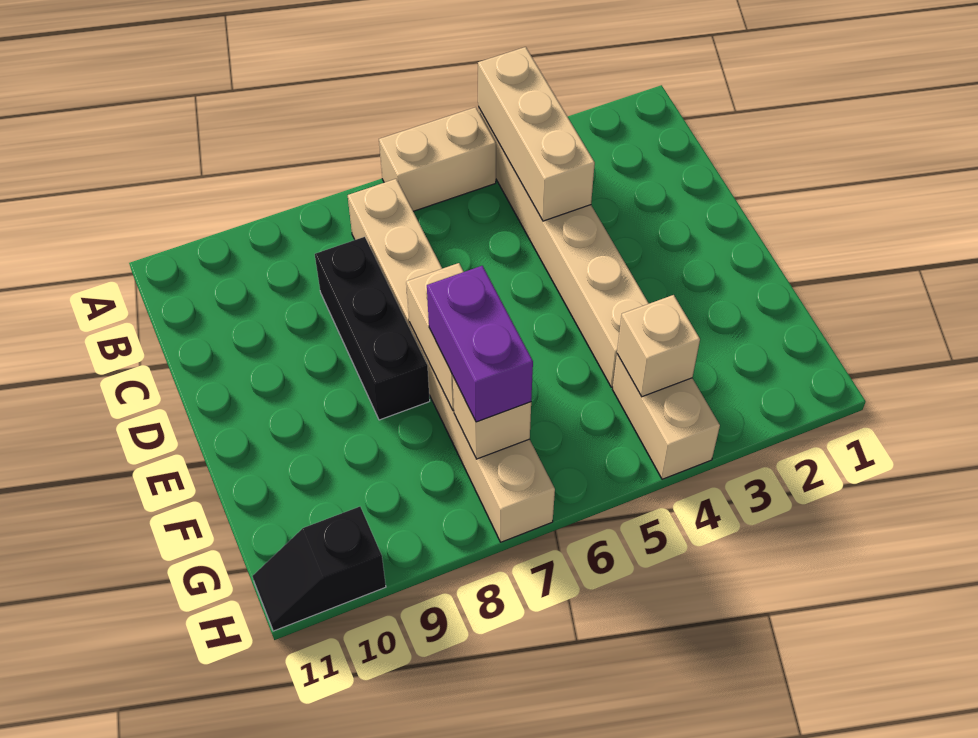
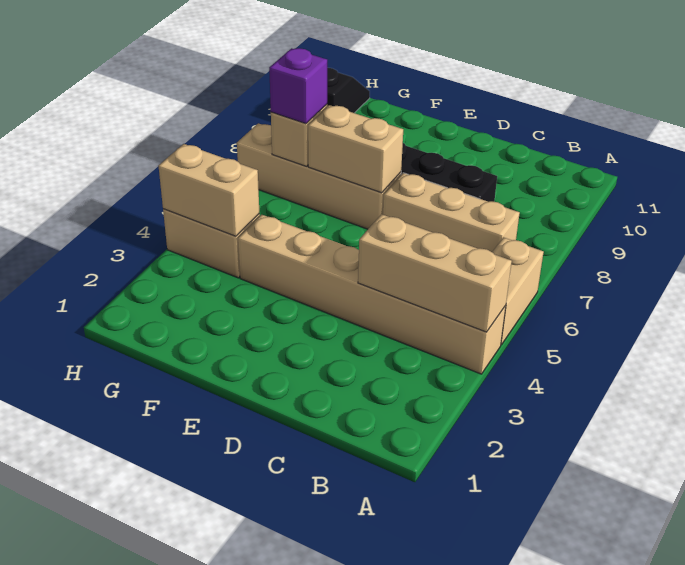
purple 1x2 brick [427,266,533,422] -> purple 1x1 brick [269,48,327,124]
tan 1x1 brick [617,295,700,397] -> tan 1x2 brick [159,144,259,236]

